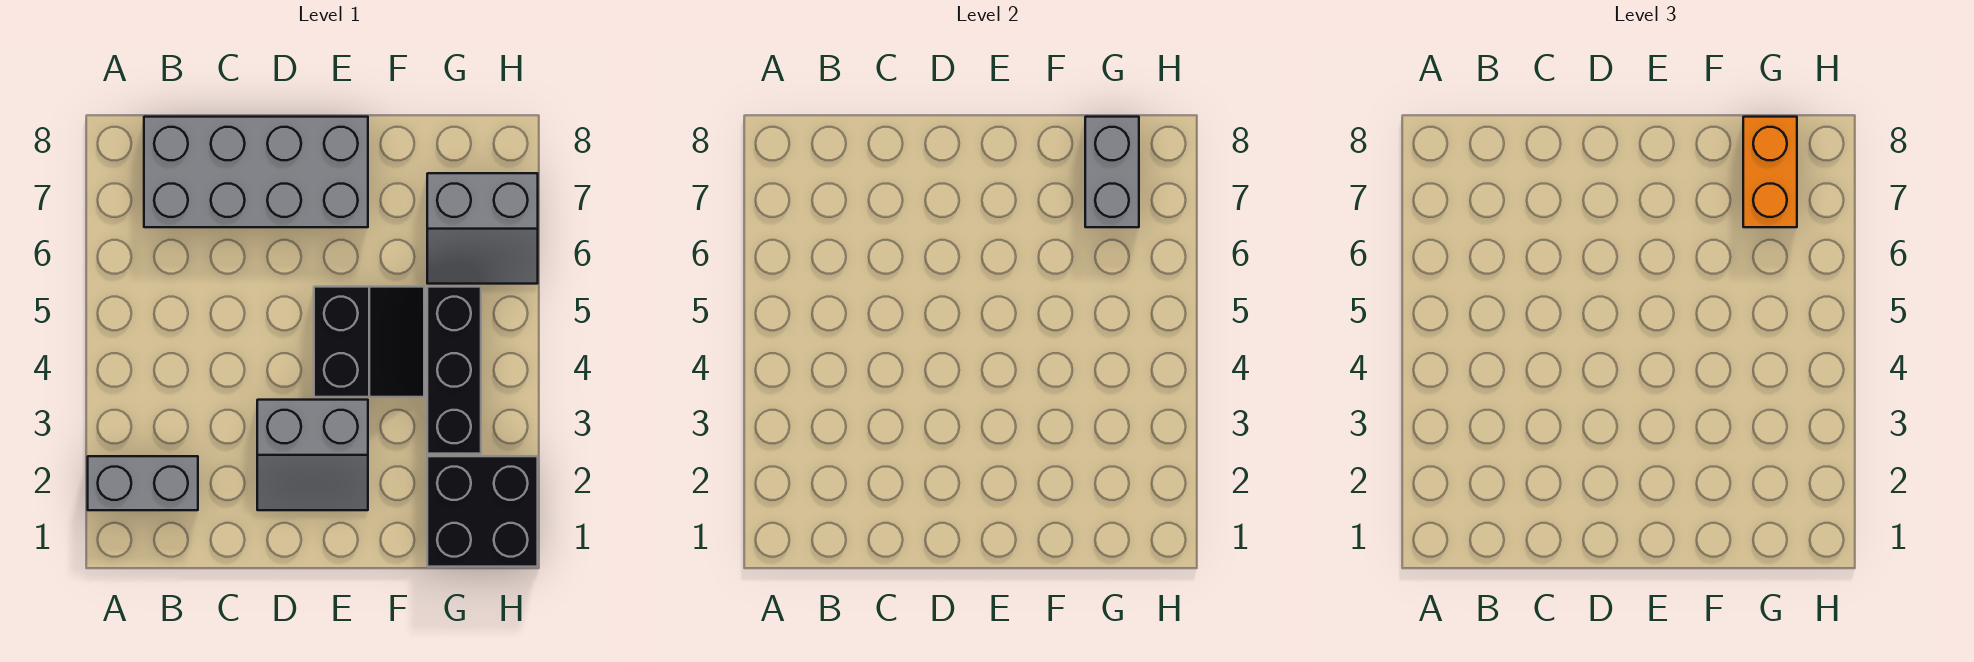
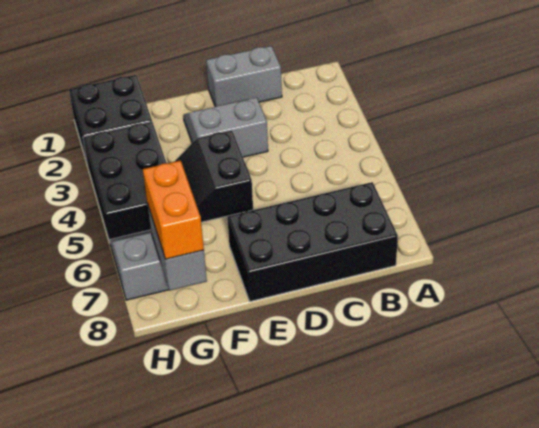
grey 1x2 brick [88,456,198,510] -> grey 1x2 brick moved to [206,46,282,107]
grey 2x4 brick [144,117,368,227] -> black 2x4 brick [227,182,398,302]
black 1x3 brick [427,287,481,454] -> black 2x3 brick [83,122,166,240]

